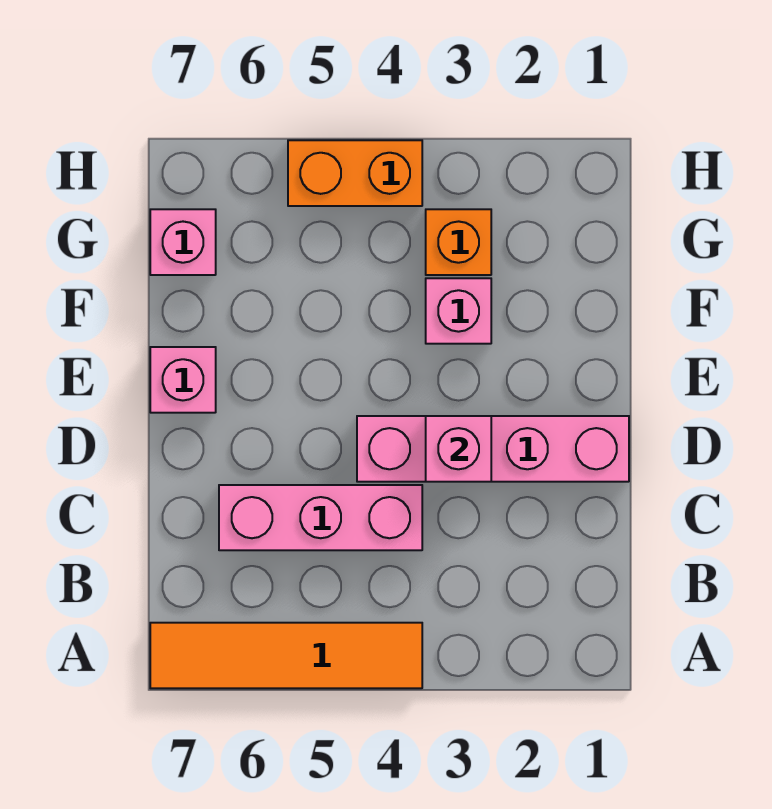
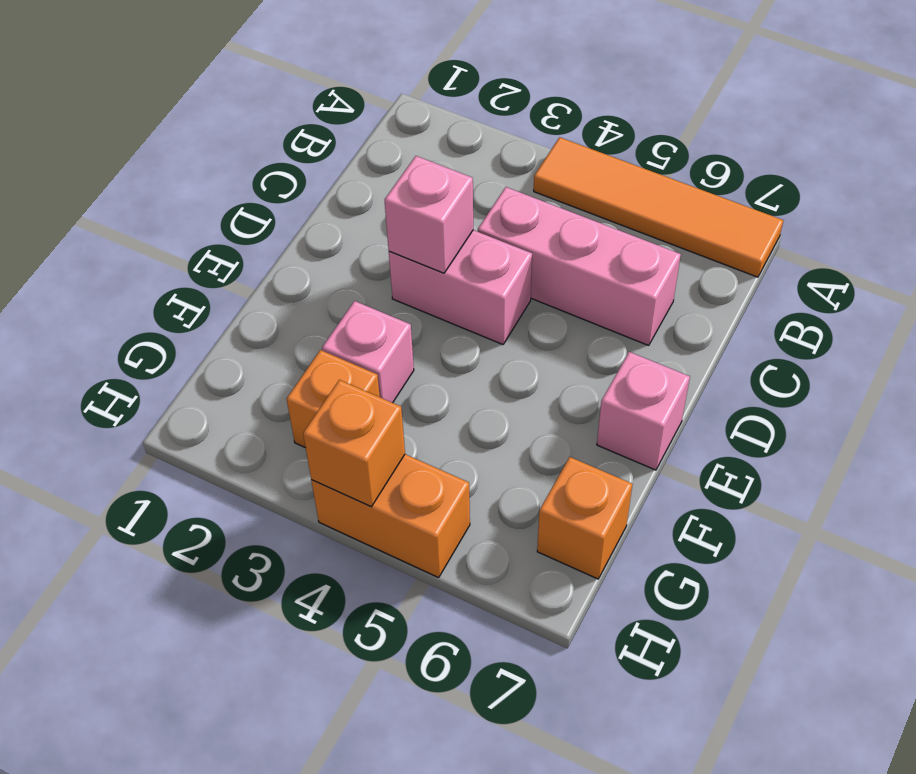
pink 1x4 brick [357,416,629,482] -> pink 1x2 brick [389,230,532,345]
pink 1x1 brick [150,209,216,275] -> orange 1x1 brick [537,457,632,579]
none -> orange 1x1 brick [303,380,405,507]

